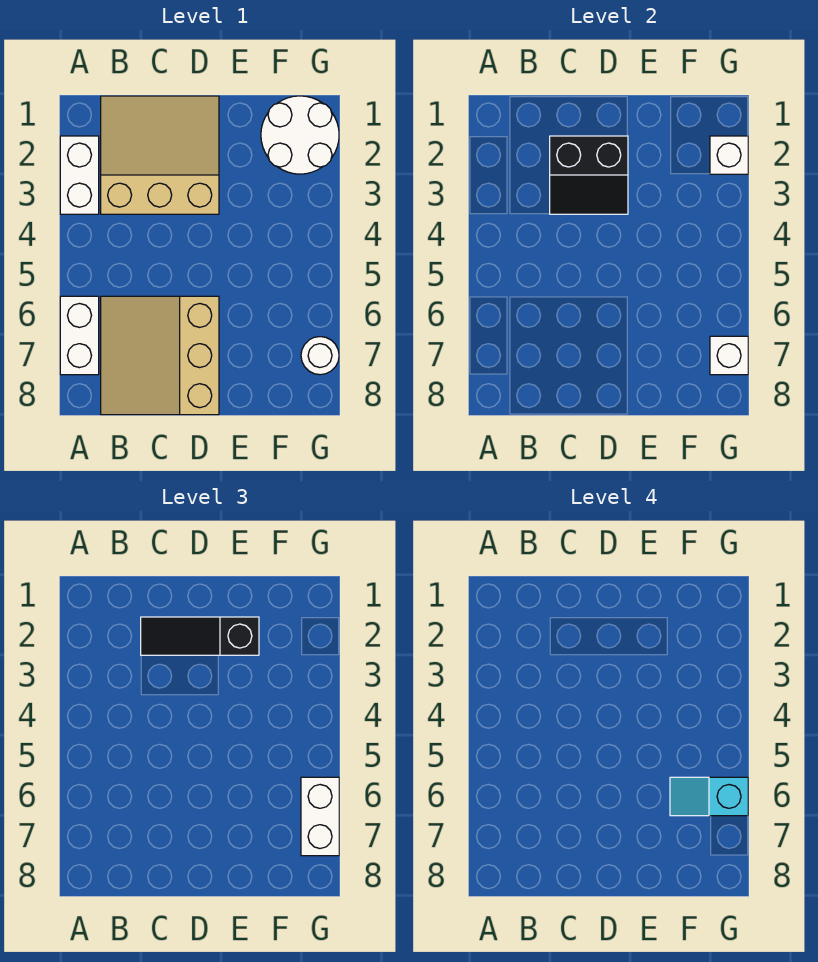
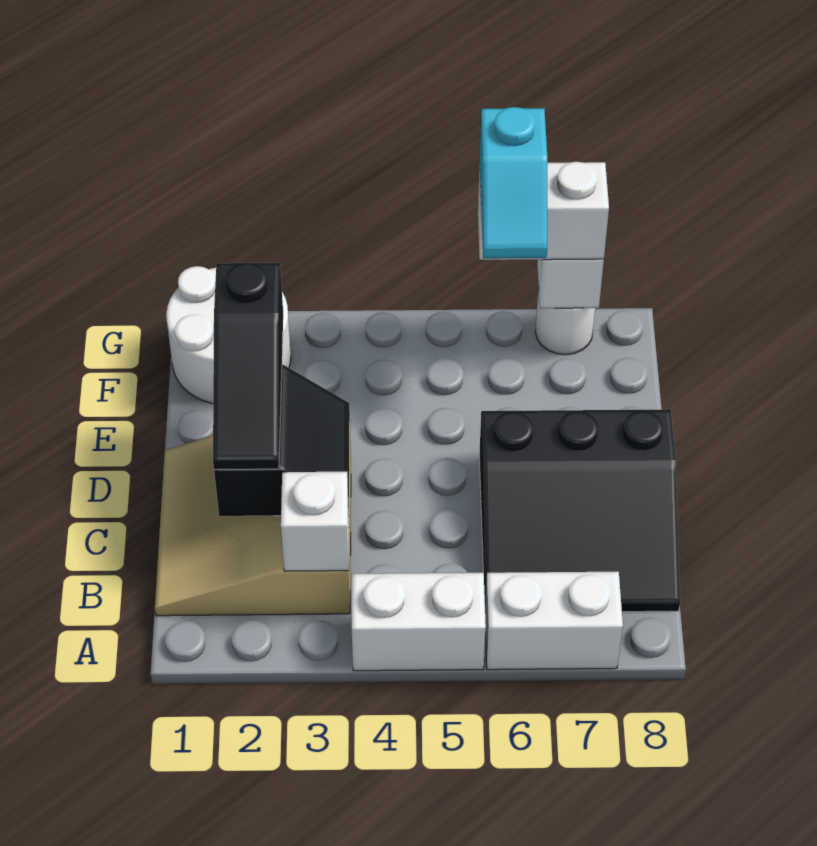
white 1x2 brick [60,136,99,214] -> white 1x2 brick moved to [352,573,486,671]
tan 3x3 slope [101,296,219,415] -> black 3x3 slope [479,409,680,612]
white 1x1 brick [710,136,748,174] -> white 1x1 brick moved to [281,472,349,571]

